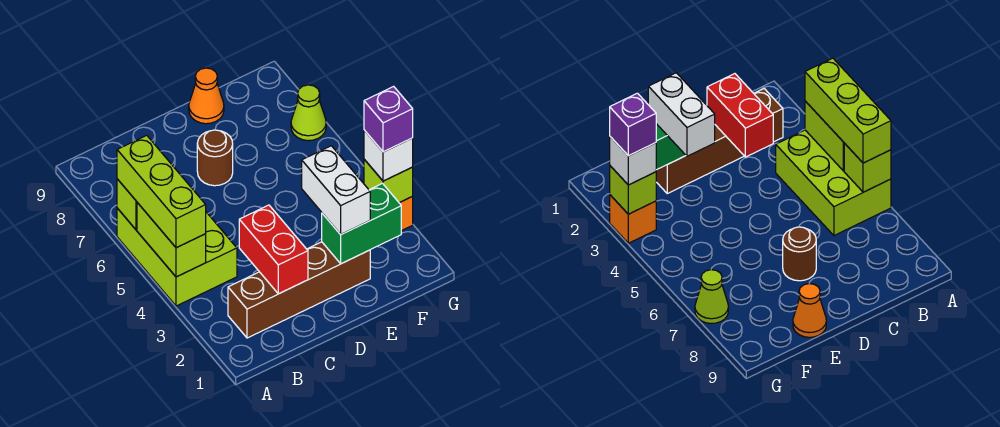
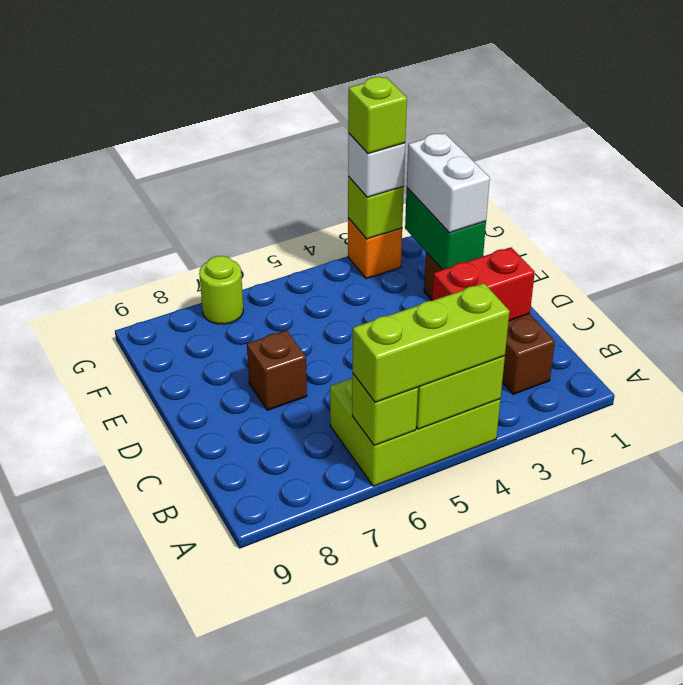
brown 1x1 round brick [197,130,233,186] -> brown 1x1 brick [247,330,307,410]
white 1x2 brick [302,146,370,234] -> white 1x2 brick turned to [407,133,490,233]
orange 1x1 cone [189,68,224,124] -> none
purple 1x1 brick [364,86,413,152] -> lime 1x1 brick [348,77,407,154]
lime 1x1 cone [291,85,326,141] -> lime 1x1 round brick [199,256,243,324]

